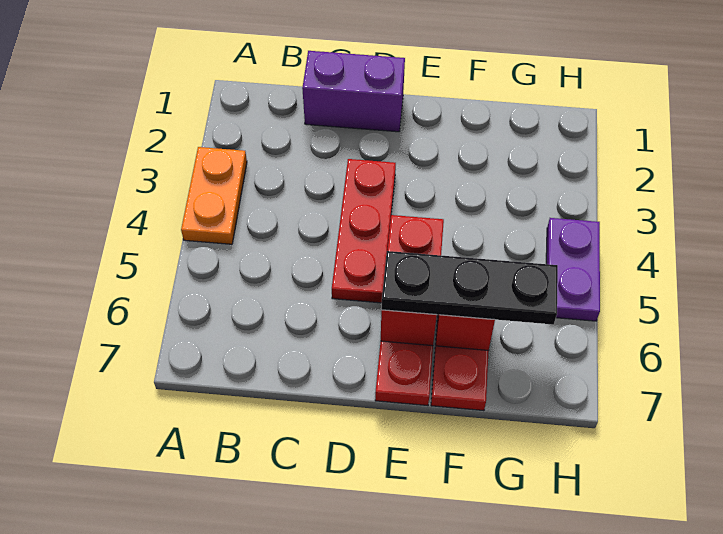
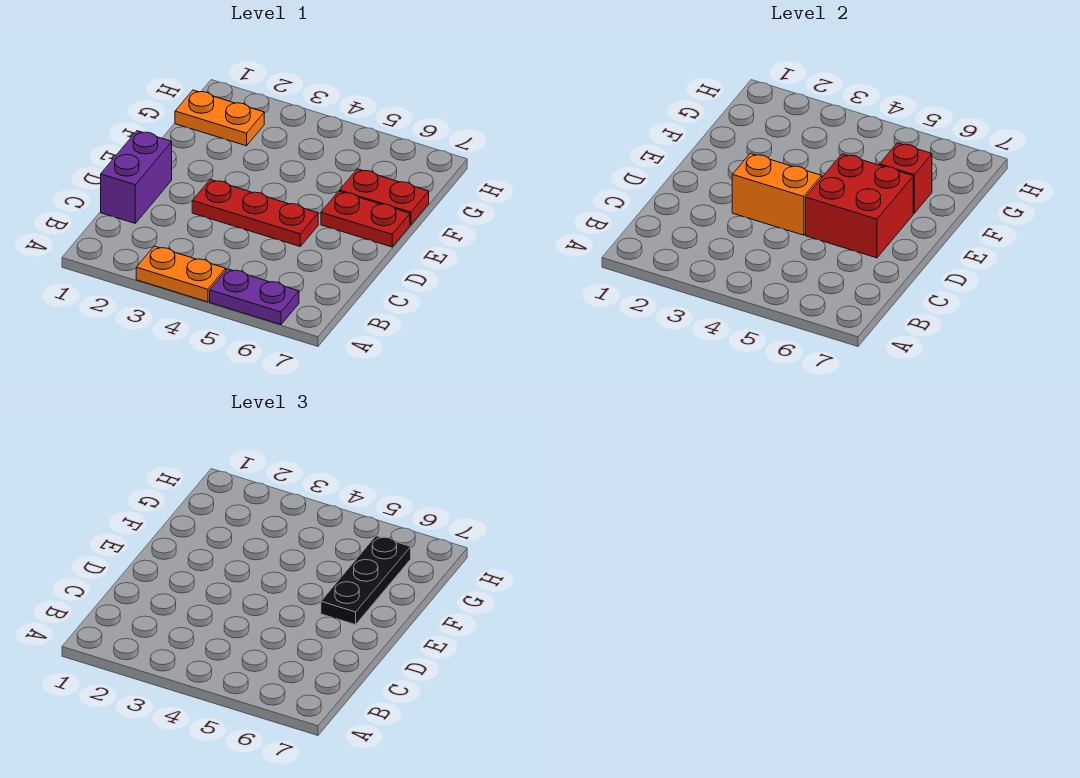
none -> orange 1x2 brick [732,153,822,235]
red 1x2 brick [381,215,444,346] -> red 2x2 brick [806,154,913,258]
none -> orange 1x2 plate [175,90,264,146]
purple 1x2 plate [546,218,600,321] -> purple 1x2 plate moved to [210,269,299,325]

